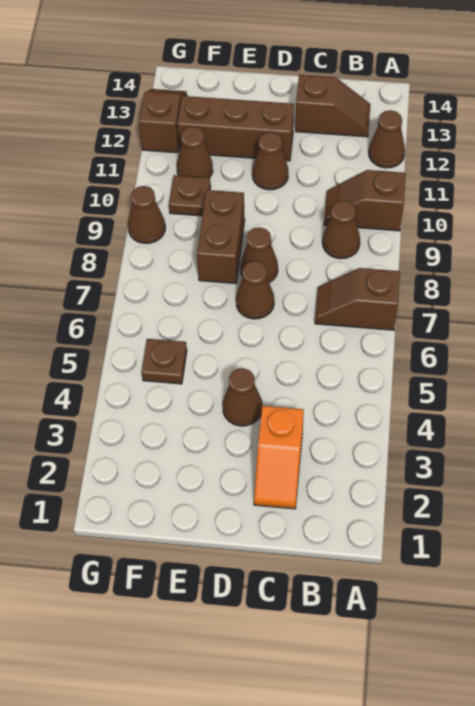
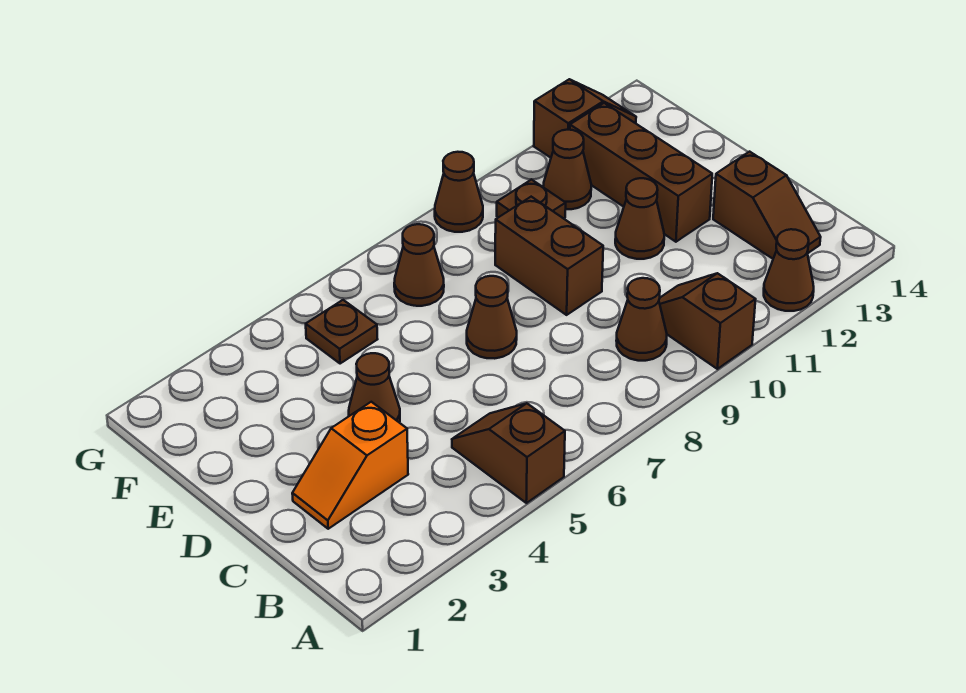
brown 1x2 slope [315,268,400,330] -> brown 1x2 slope moved to [452,403,565,503]
brown 1x1 cone [240,227,278,283] -> brown 1x1 cone moved to [394,224,444,306]
brown 1x2 brick [197,190,245,284] -> brown 1x2 brick turned to [495,197,603,315]

